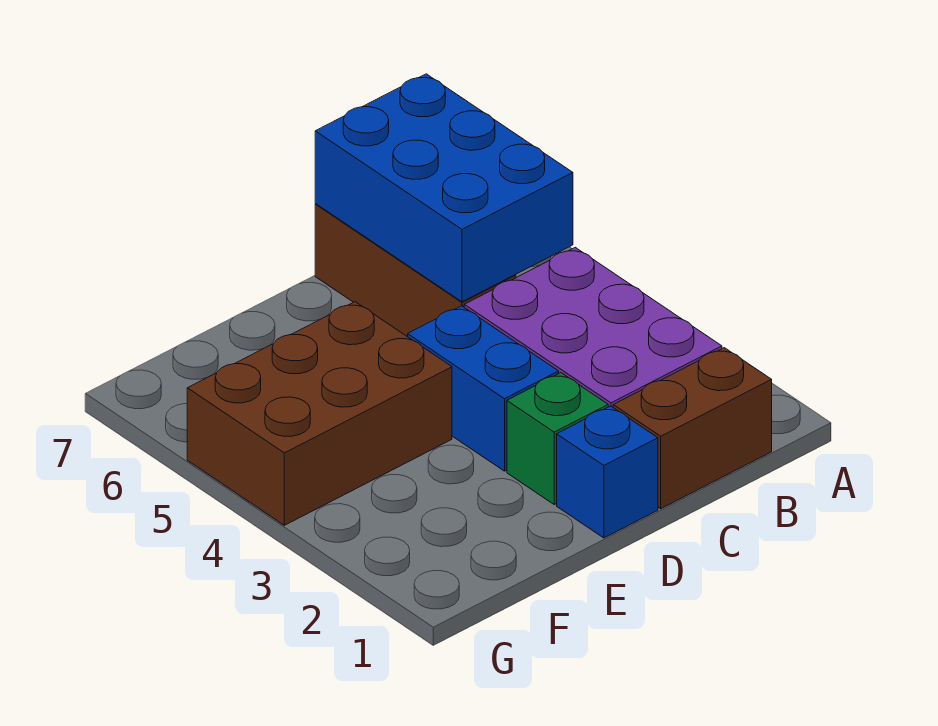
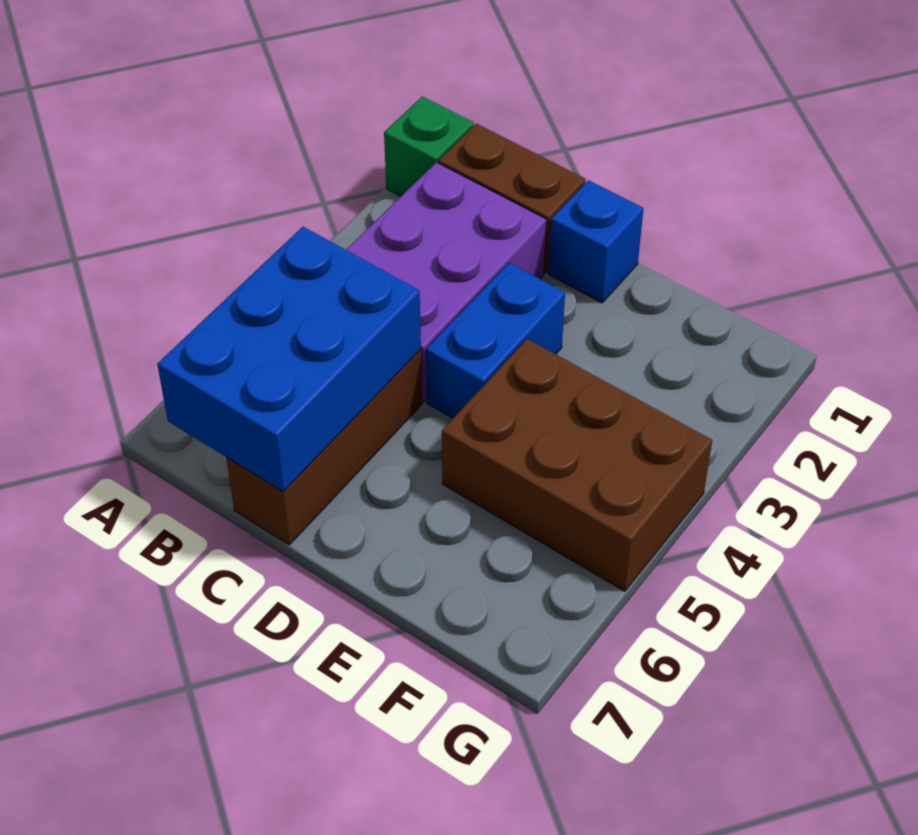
green 1x1 brick [507,373,608,504] -> green 1x1 brick moved to [384,96,474,196]

